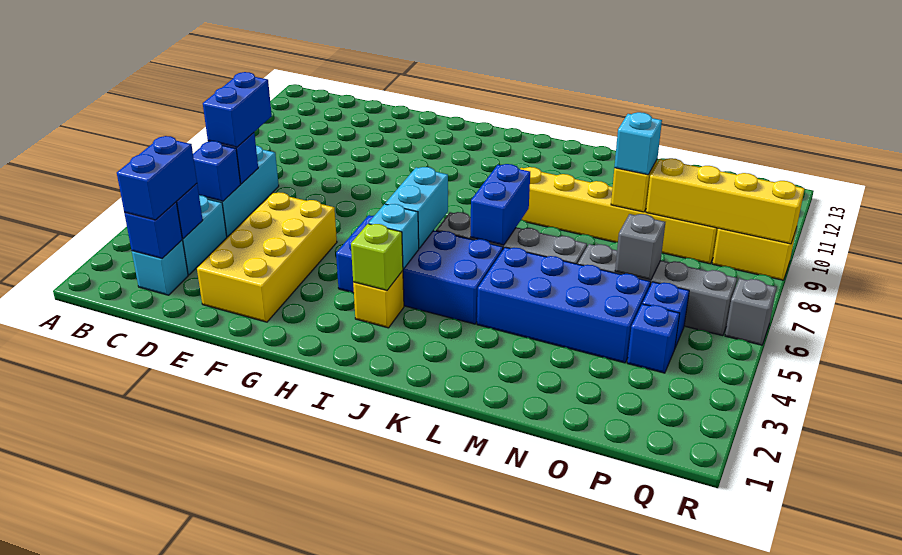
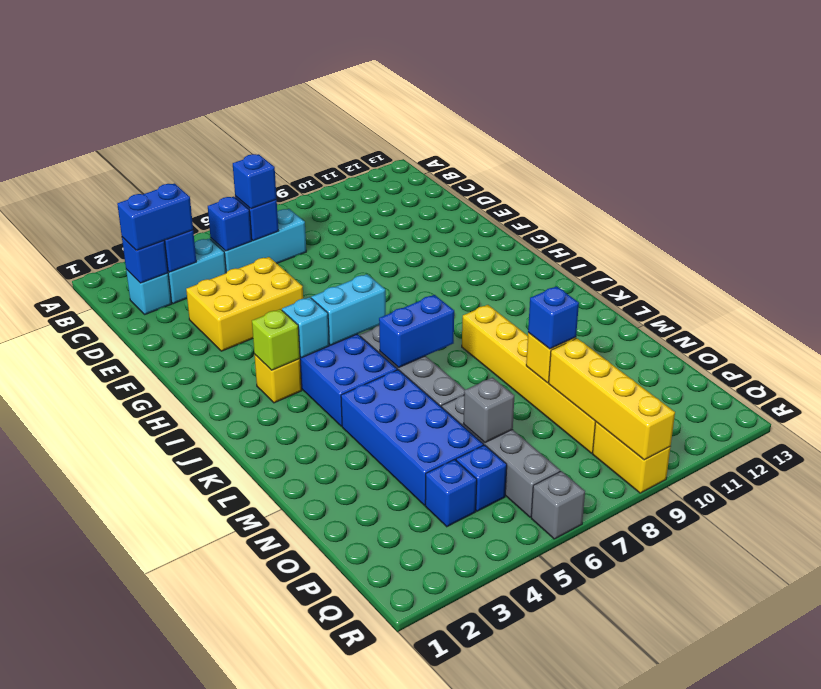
blue 1x2 brick [203,72,272,147] -> blue 1x1 brick [233,154,277,209]
yellow 2x4 brick [197,192,337,322] -> yellow 2x3 brick [186,257,303,351]
cyan 1x1 brick [614,112,662,175] -> blue 1x1 brick [528,286,579,349]

